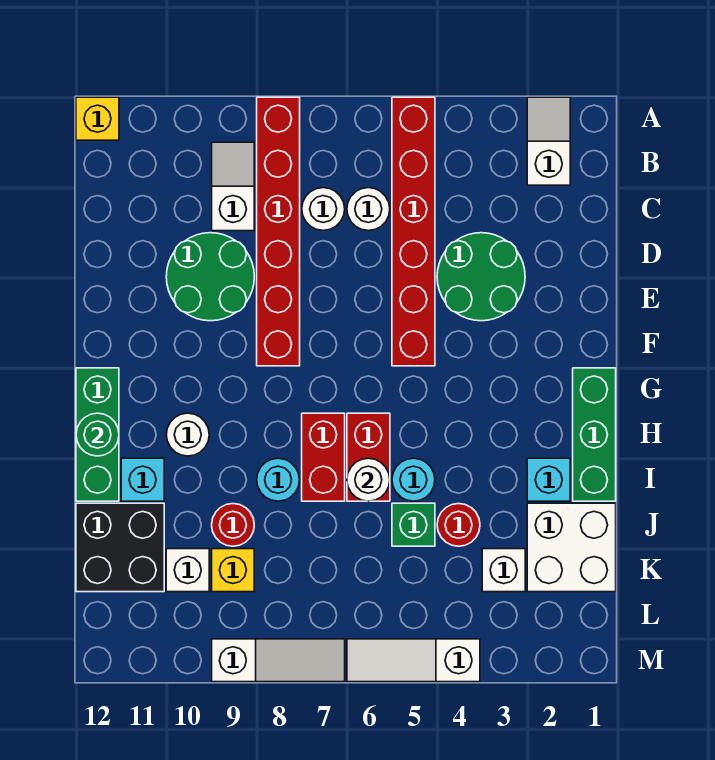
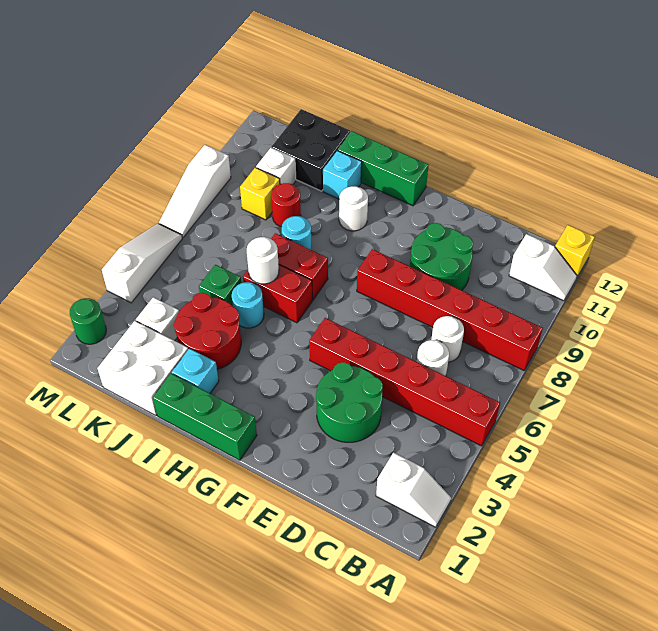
white 1x2 slope [212,142,254,231] -> white 1x2 slope moved to [509,234,577,301]
green 1x1 round brick [76,413,119,456] -> green 1x1 round brick moved to [70,298,106,344]
red 1x1 round brick [437,504,480,546] -> red 2x2 round brick [174,293,241,369]

